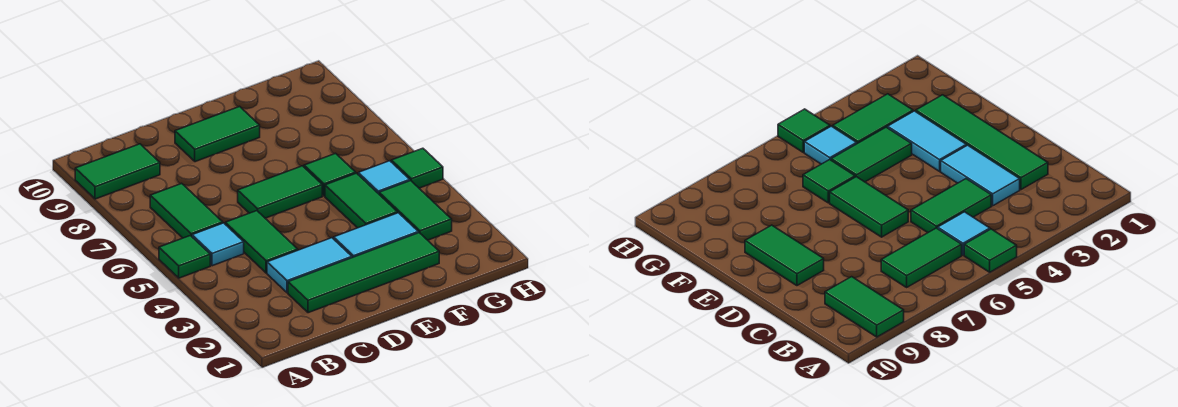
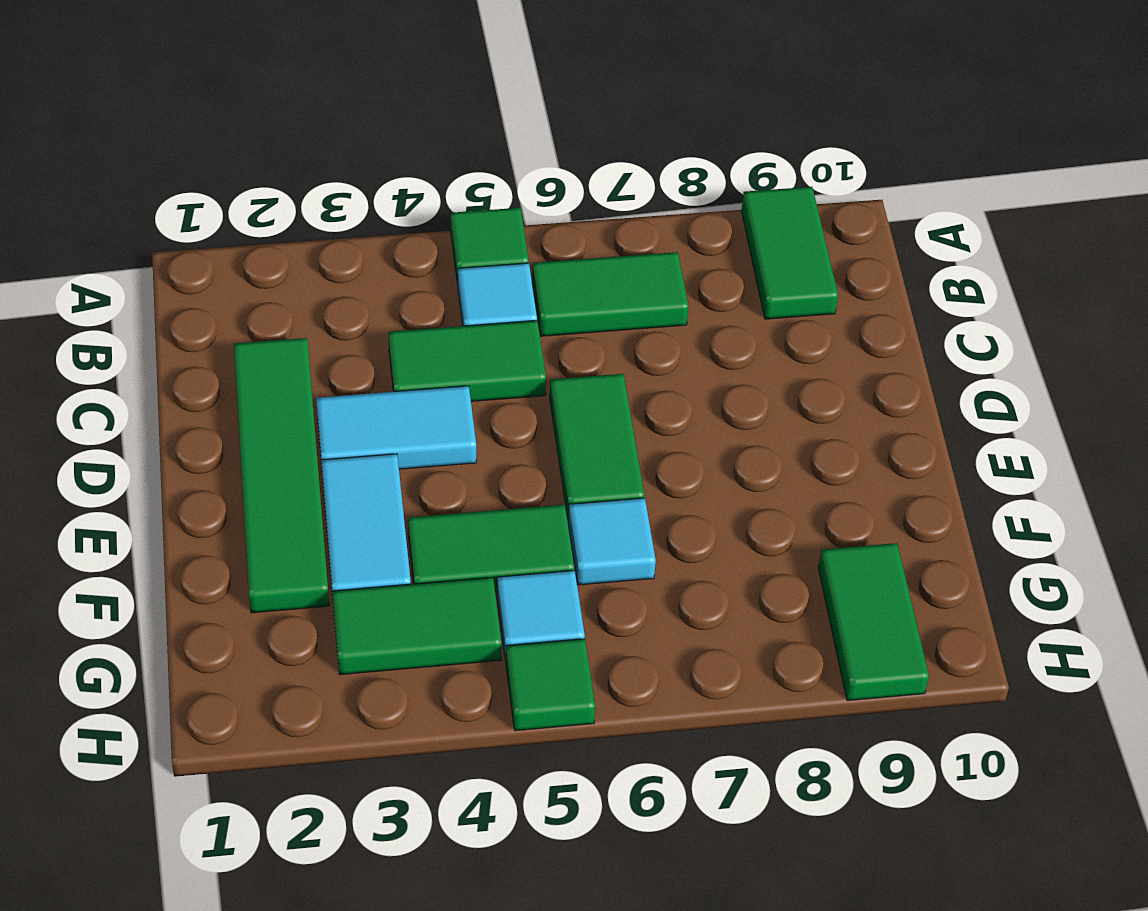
cyan 1x2 tile [267,238,352,293] -> cyan 1x2 tile turned to [316,386,476,469]
green 1x2 tile [175,106,260,162] -> green 1x2 tile moved to [818,543,929,701]
green 1x1 tile [304,153,356,196] -> cyan 1x1 tile [568,498,656,585]

